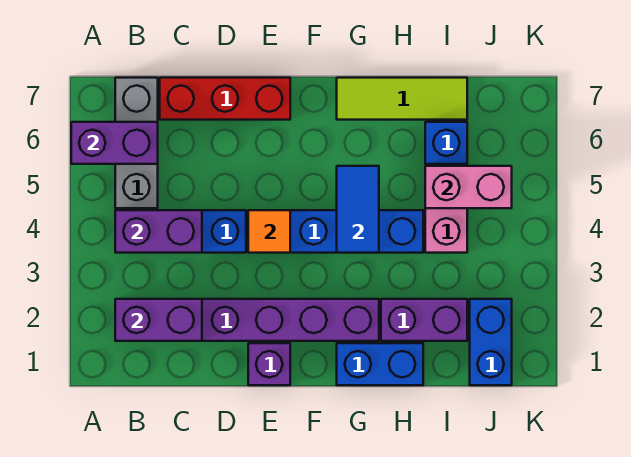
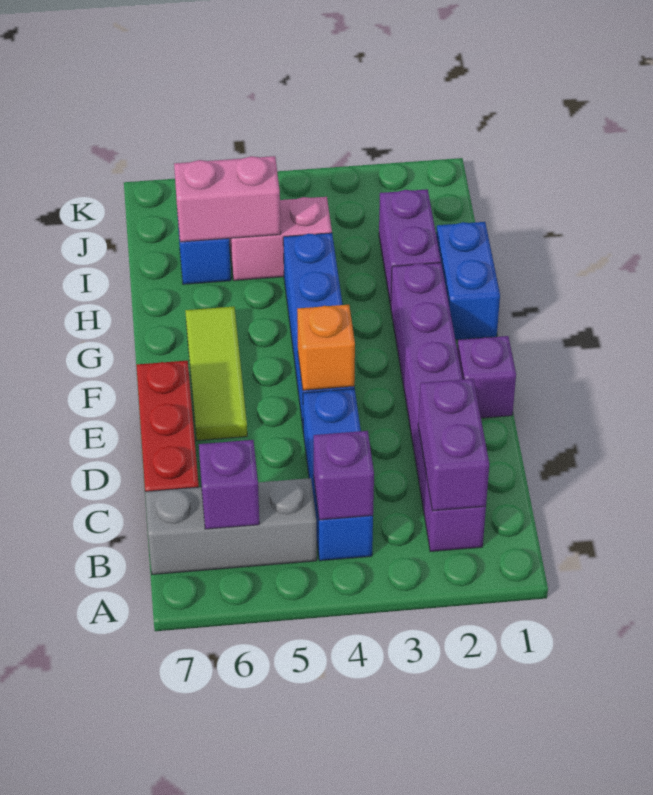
purple 1x2 brick [71,122,158,164] -> purple 1x1 brick [199,440,259,529]
purple 1x2 brick [115,210,202,253] -> purple 1x1 brick [314,431,374,520]
orange 1x1 tile [248,210,290,253] -> orange 1x1 brick [297,305,355,390]
blue 1x2 tile [337,166,379,253] -> none
lime 1x3 tile [337,78,467,120] -> lime 1x3 tile moved to [185,307,247,440]
pink 1x2 brick [425,166,512,208] -> pink 1x2 brick turned to [174,156,281,242]
blue 1x2 brick [470,299,512,385] -> none

